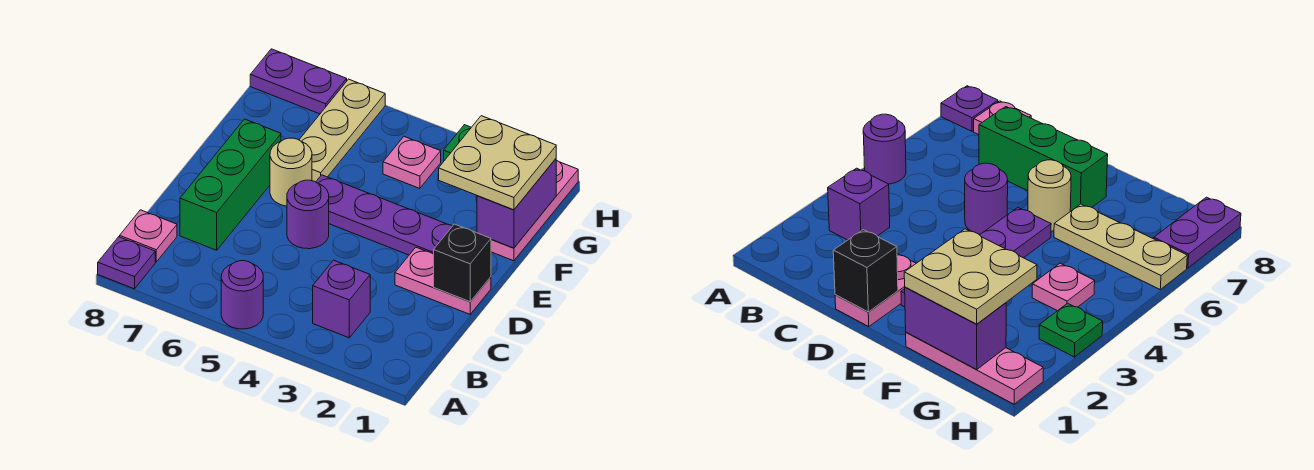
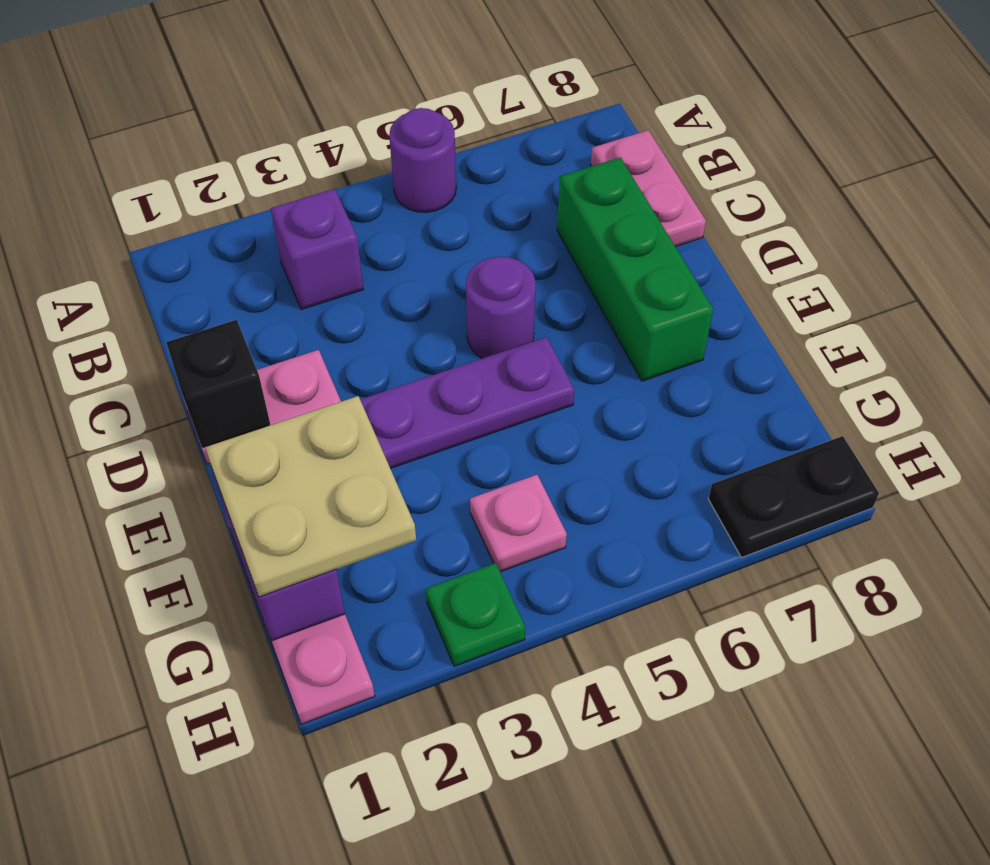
purple 1x1 plate [98,237,155,289] -> none
pink 1x1 plate [120,210,177,262] -> pink 1x2 plate [591,130,706,247]
tan 1x1 round brick [270,138,312,206] -> none
tan 1x3 plate [299,79,385,182] -> none
purple 1x2 plate [250,49,347,114] -> black 1x2 plate [708,436,879,557]

